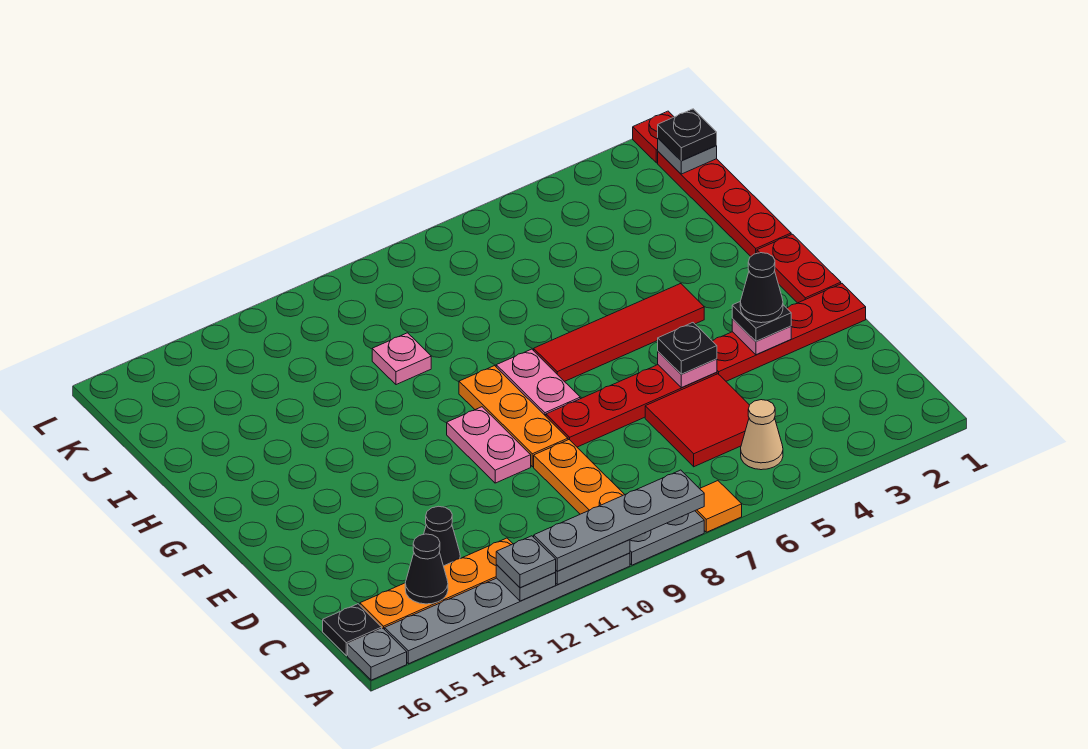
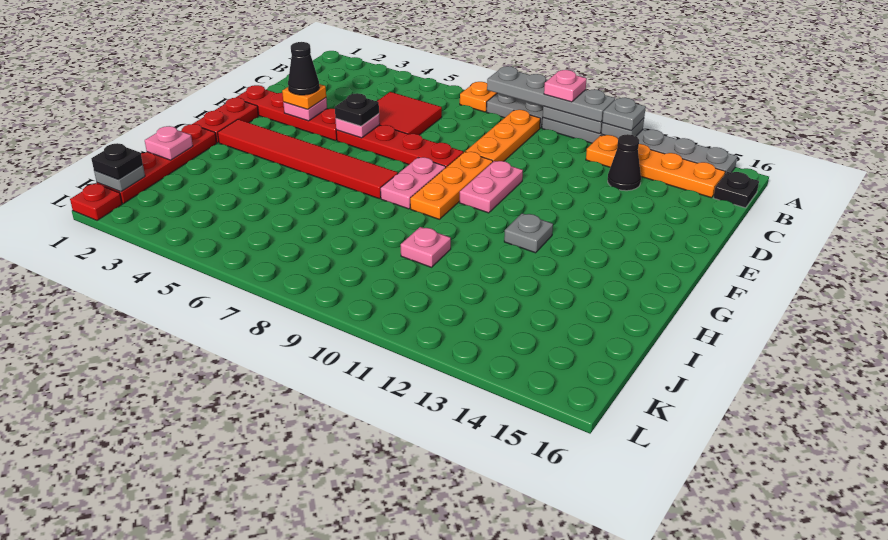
orange 1x1 tile [695,481,742,532] -> orange 1x1 plate [460,82,497,112]
none -> pink 1x1 plate [544,70,587,102]
grey 1x1 plate [348,628,407,680] -> grey 1x1 plate moved to [504,213,553,253]
tan 1x1 cone [741,400,783,470] -> none
black 1x1 cone [405,534,448,604] -> none
black 1x1 plate [732,302,791,341] -> orange 1x1 plate [282,84,326,109]
red 1x4 tile [534,284,704,382] -> red 1x6 tile [218,119,398,199]
none -> pink 1x1 plate [145,126,193,160]

